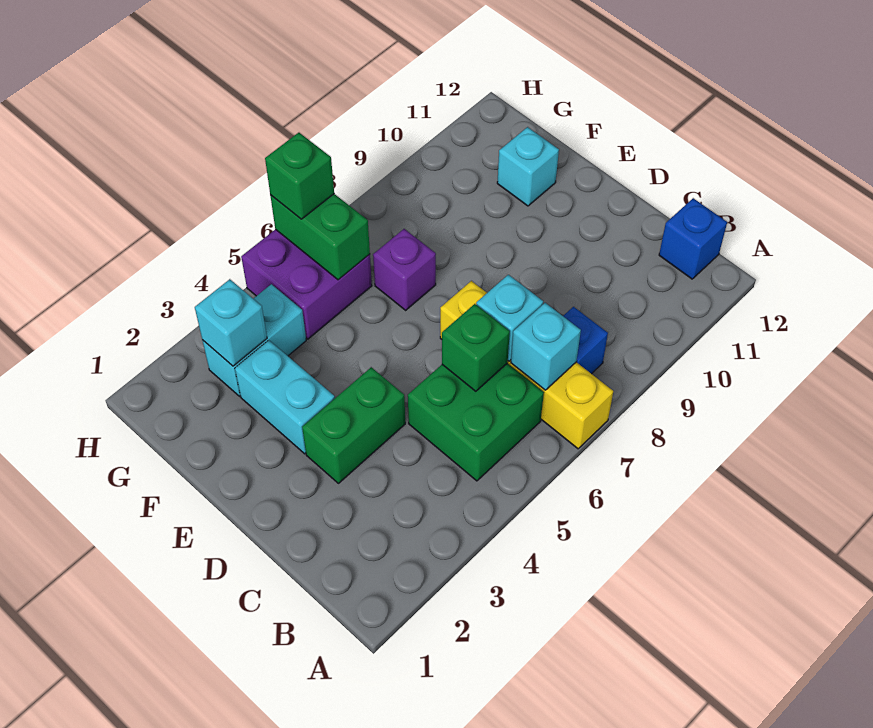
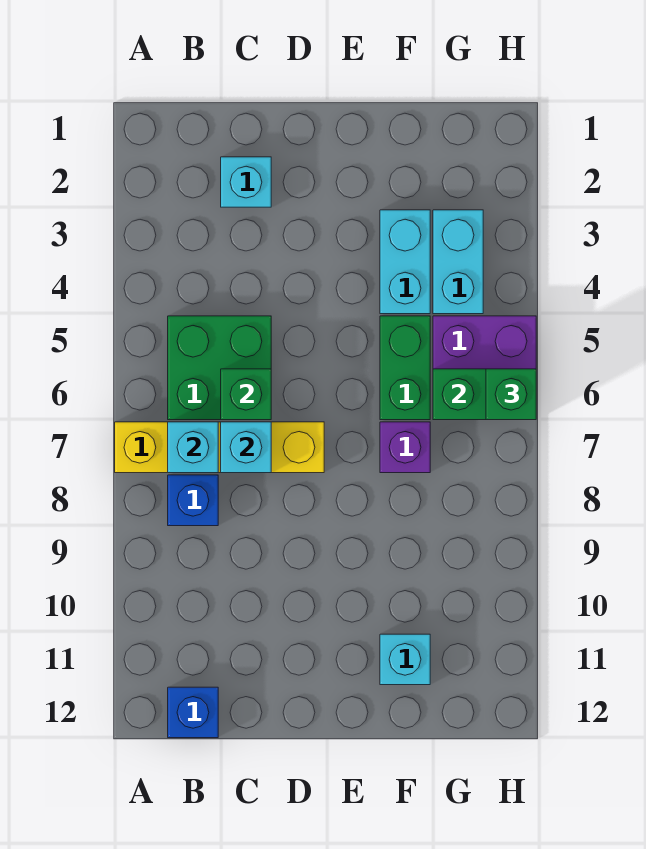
green 1x2 brick [302,367,405,483] -> green 1x2 brick moved to [380,316,430,420]
cyan 1x2 brick [235,340,335,454] -> cyan 1x2 brick turned to [380,210,430,314]
cyan 1x1 brick [195,279,267,366] -> cyan 1x1 brick moved to [221,157,271,207]

